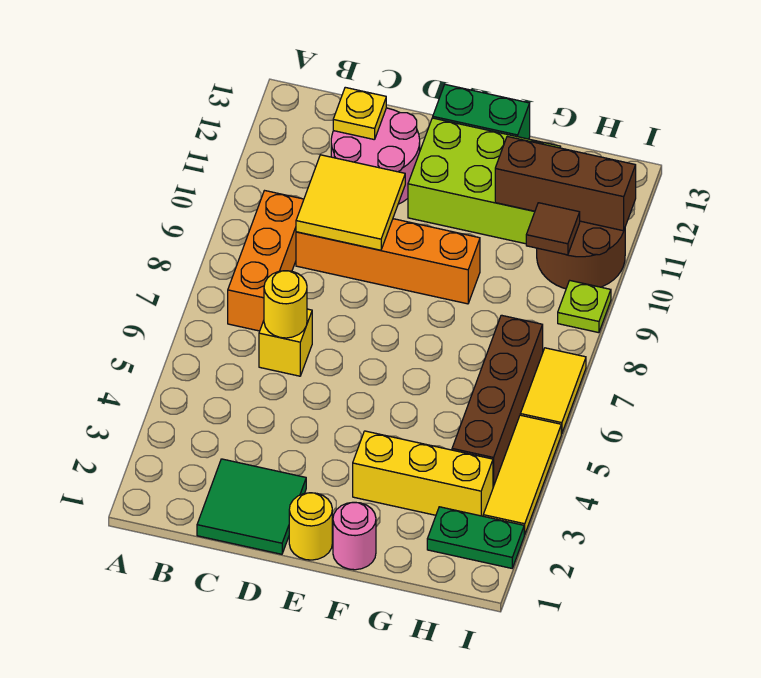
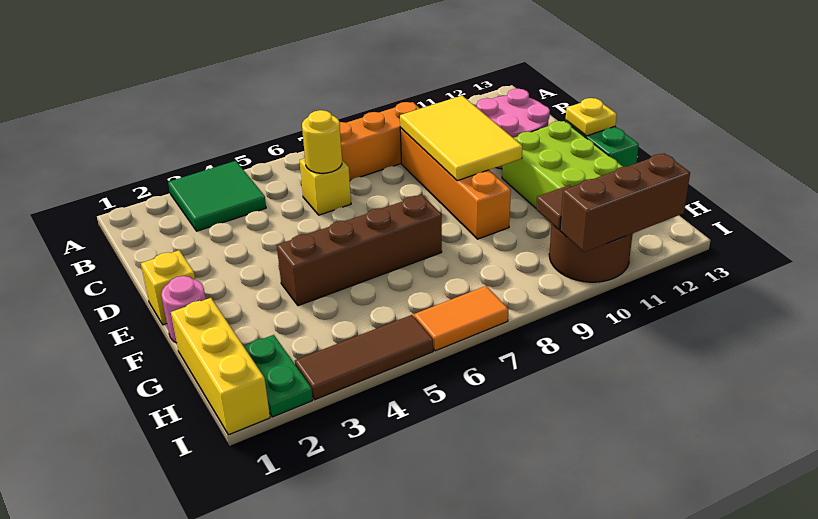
green 2x2 tile [197,459,306,554] -> green 2x2 tile moved to [168,161,266,231]
yellow 2x2 tile [296,155,405,250] -> yellow 2x3 tile [400,96,522,181]
yellow 1x1 plate [333,87,386,140] -> yellow 1x1 plate moved to [566,98,617,136]
yellow 1x1 round brick [289,493,332,560] -> yellow 1x1 brick [141,250,195,325]
yellow 1x3 brick [353,431,493,516] -> yellow 1x3 brick moved to [171,298,270,435]
brown 1x3 brick [495,136,636,231] -> brown 1x3 brick turned to [560,153,690,252]
brown 1x4 brick [452,315,543,487] -> brown 1x4 brick moved to [277,195,442,306]
yellow 1x3 tile [483,415,561,535] -> brown 1x3 tile [295,315,433,400]
yellow 1x2 tile [520,348,586,434] -> orange 1x2 tile [414,286,508,351]
lime 1x1 plate [558,281,611,333] -> none

